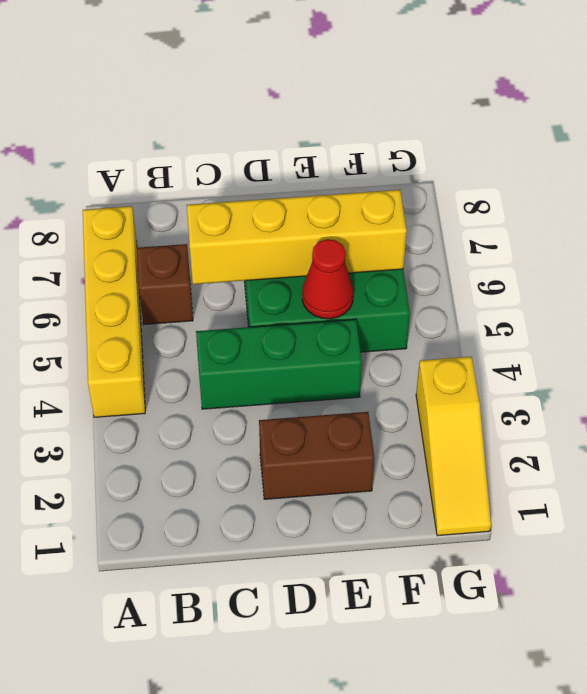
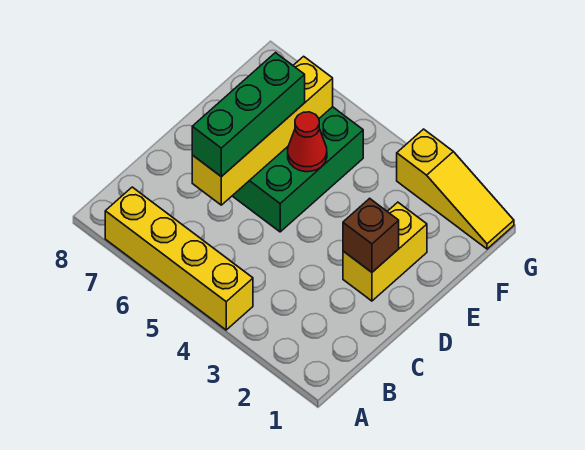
brown 1x1 brick [137,244,193,324] -> brown 1x1 brick moved to [343,198,399,272]
green 1x3 brick [196,319,362,409] -> green 1x3 brick moved to [192,53,305,177]
brown 1x2 brick [259,412,374,499] -> yellow 1x2 brick [343,202,427,301]

